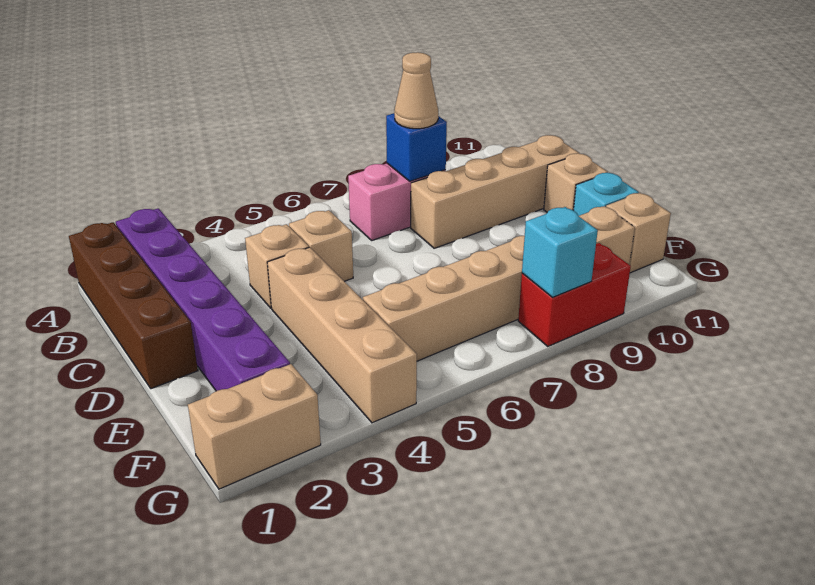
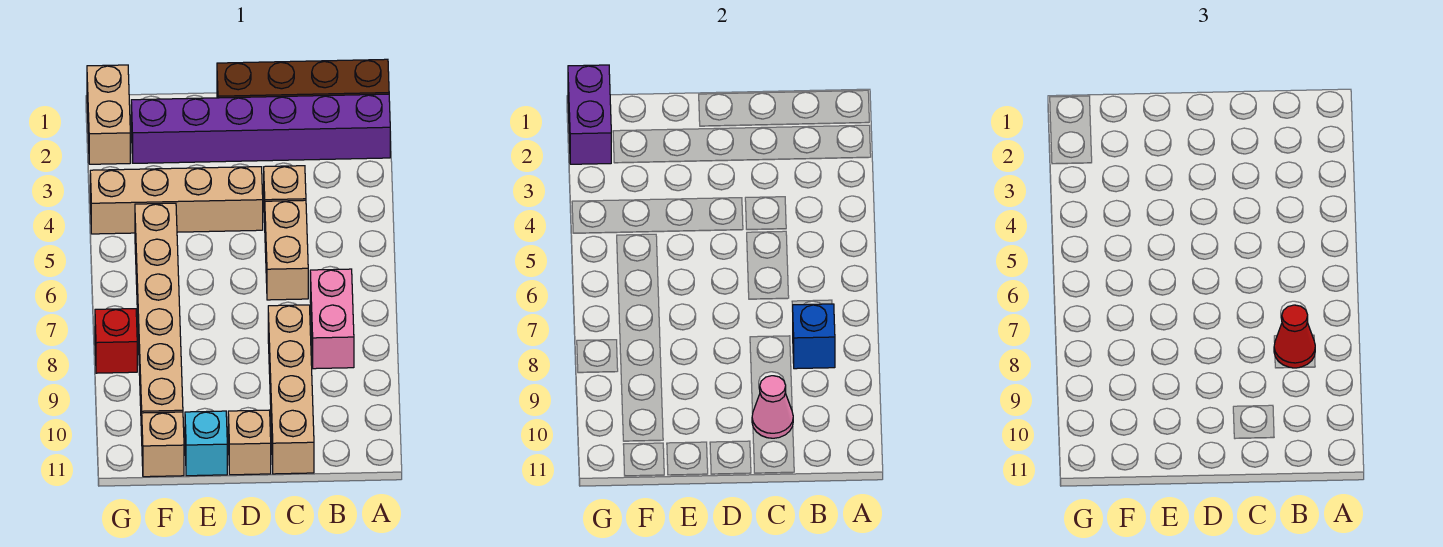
tan 1x1 cone [394,52,438,129] -> red 1x1 cone [1274,305,1315,368]
tan 1x1 brick [289,210,353,281] -> tan 1x2 brick [265,200,308,300]
none -> pink 1x1 cone [752,376,793,438]
none -> purple 1x2 brick [568,65,611,164]
red 1x2 brick [518,243,631,346] -> red 1x1 brick [95,309,137,373]
cyan 1x1 brick [522,207,598,297] -> none

